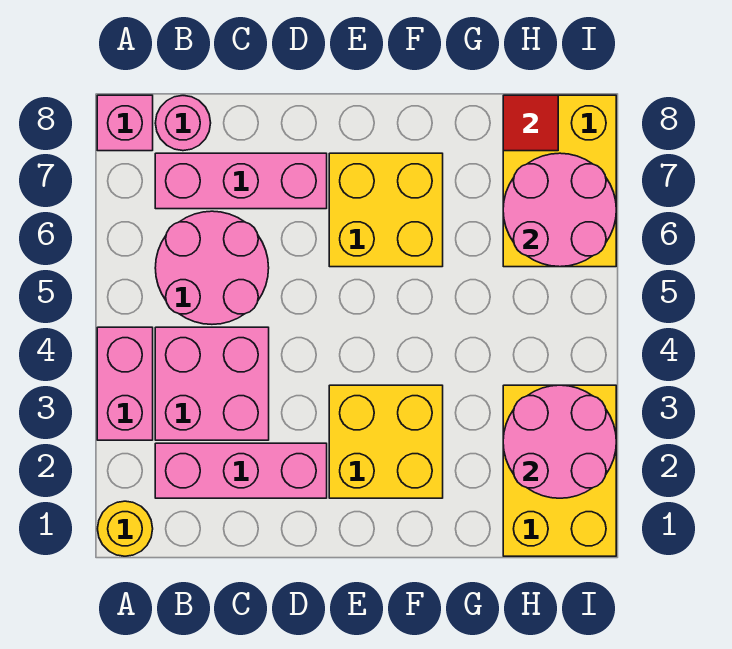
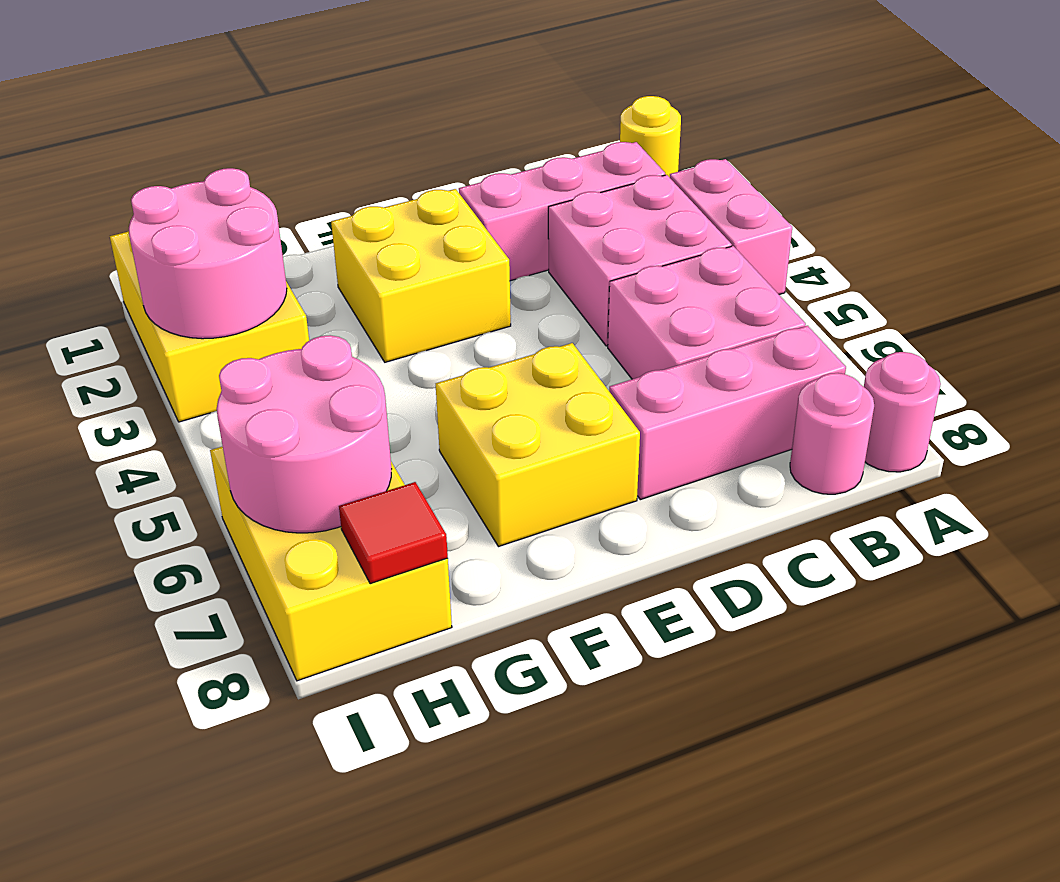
pink 1x1 brick [97,95,153,151] -> pink 1x1 round brick [864,352,941,472]
pink 2x2 round brick [155,211,269,324] -> pink 2x2 brick [608,246,806,379]

